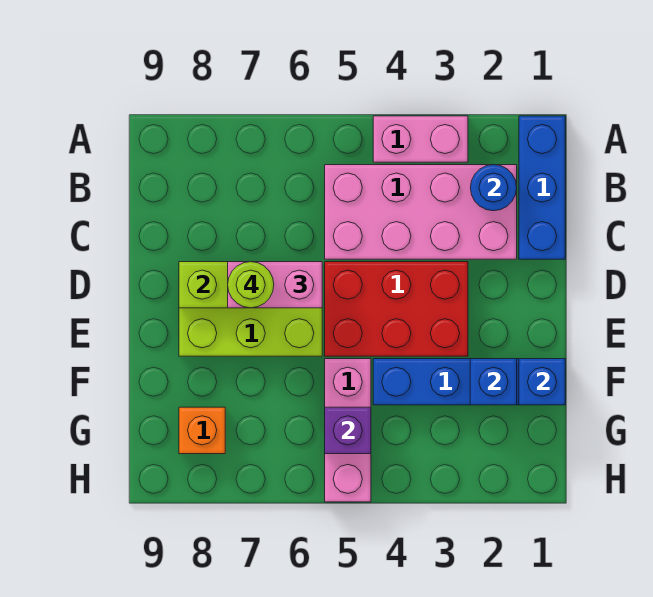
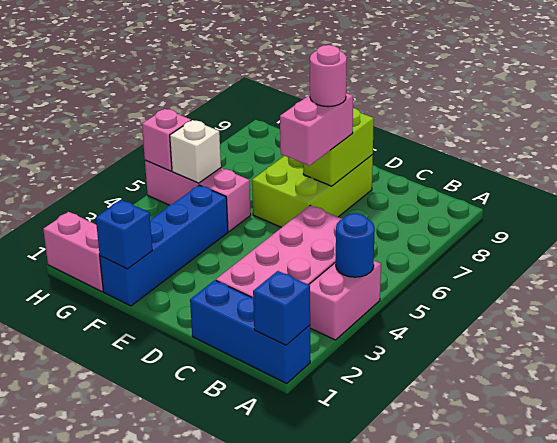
blue 1x1 round brick [470,165,517,211] -> blue 1x1 round brick moved to [336,213,375,277]
red 2x3 brick [325,262,468,356] -> none
lime 1x1 round brick [228,262,274,308] -> pink 1x1 round brick [310,45,347,107]
blue 1x1 brick [470,359,517,405] -> blue 1x1 brick moved to [253,271,310,345]
none -> pink 1x2 brick [43,212,103,292]
purple 1x1 brick [325,407,371,454] -> white 1x1 brick [170,120,221,183]
orange 1x1 brick [179,407,225,454] -> none
none -> pink 1x1 brick [142,109,191,171]

